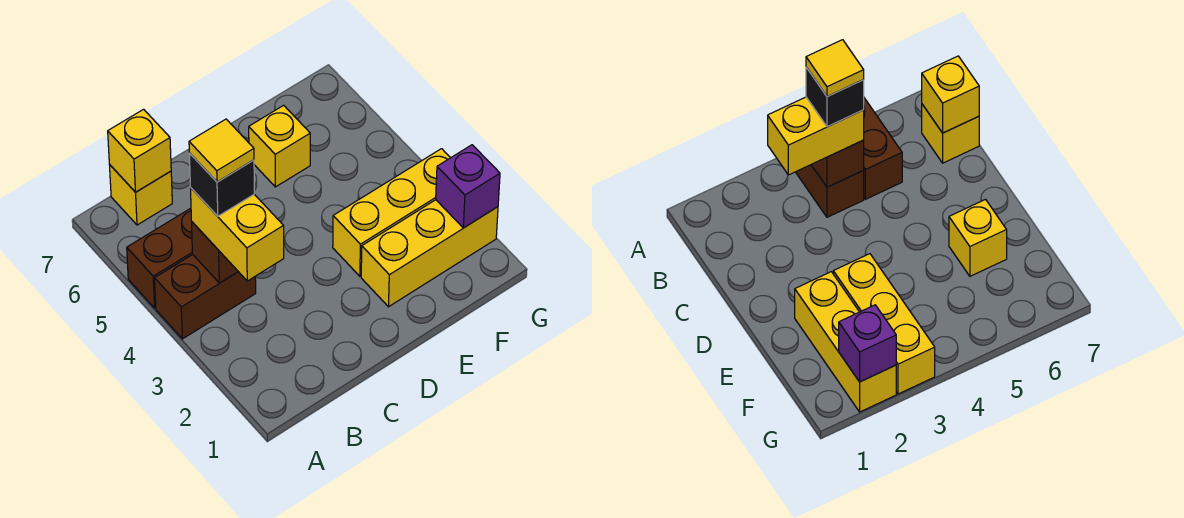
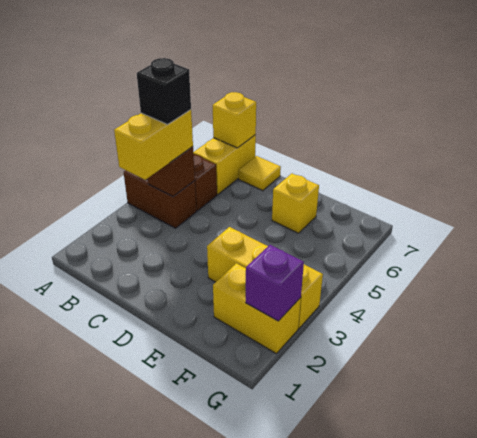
yellow 1x1 tile [189,119,254,182] -> yellow 1x1 tile moved to [239,156,281,191]
yellow 1x1 brick [110,165,172,225] -> yellow 1x2 brick [193,135,256,194]
yellow 1x3 brick [361,200,498,307] -> yellow 1x2 brick [213,263,301,354]

